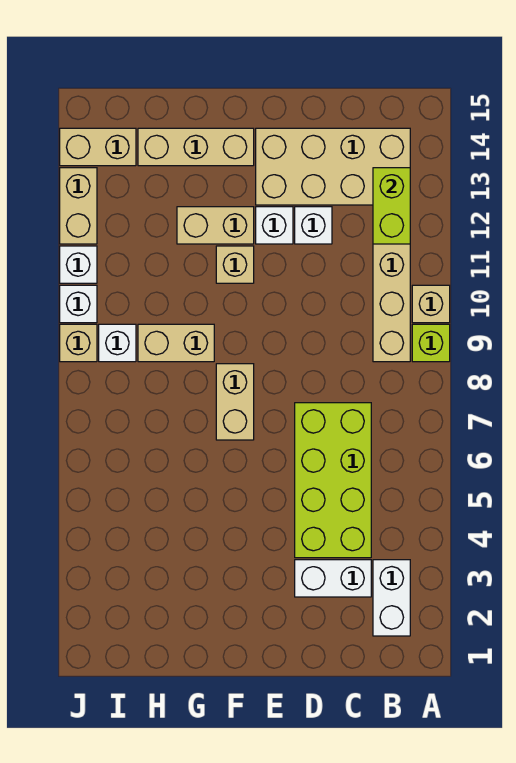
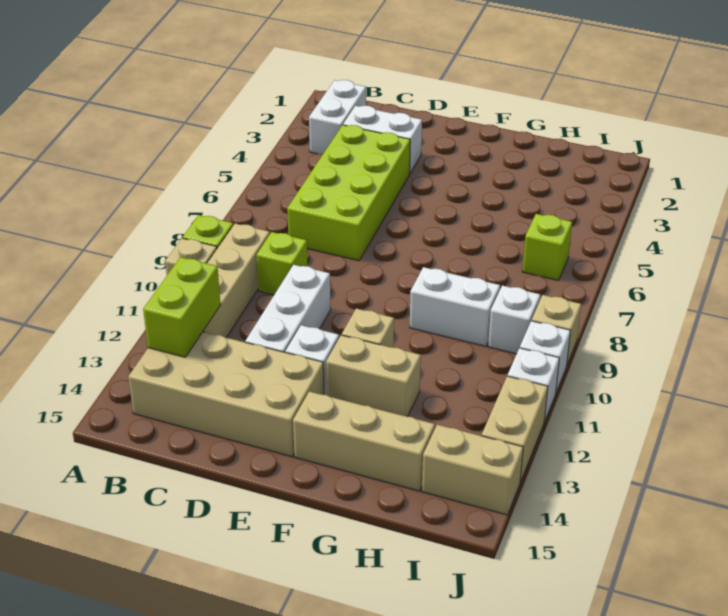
none -> lime 1x1 brick [257,232,308,295]
white 1x1 brick [295,207,332,244] -> white 1x3 brick [245,265,331,352]
tan 1x2 brick [216,364,254,440] -> none
tan 1x2 brick [138,324,214,362] -> white 1x2 brick [410,267,500,346]
none -> lime 1x1 brick [522,214,572,280]

